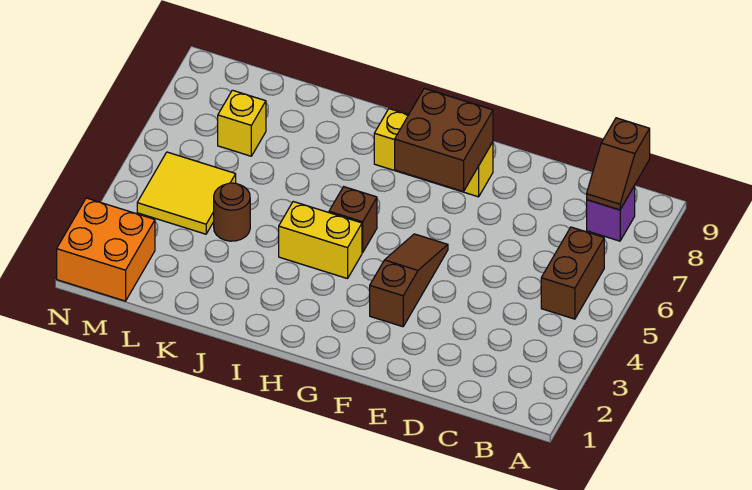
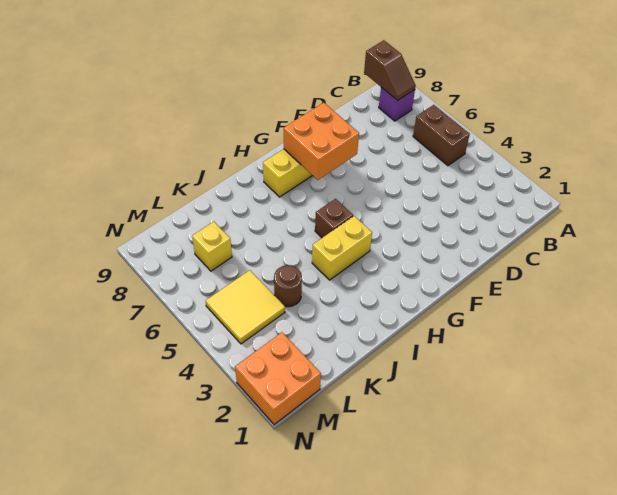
brown 1x3 slope [370,234,448,327] -> none
brown 2x2 brick [395,88,493,192] -> orange 2x2 brick [284,103,359,180]

